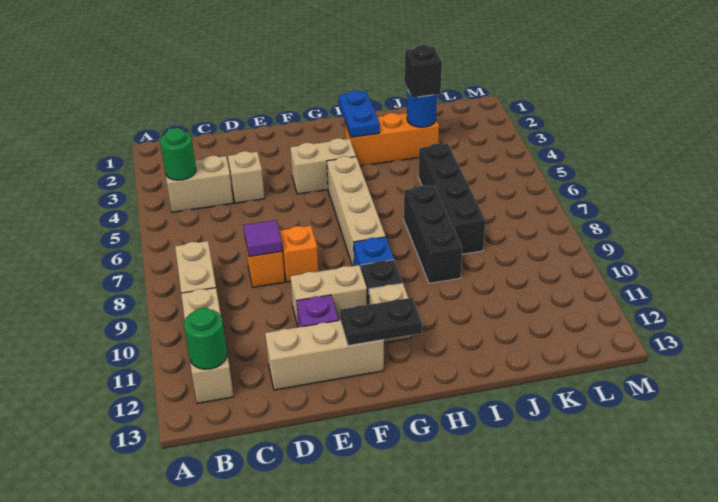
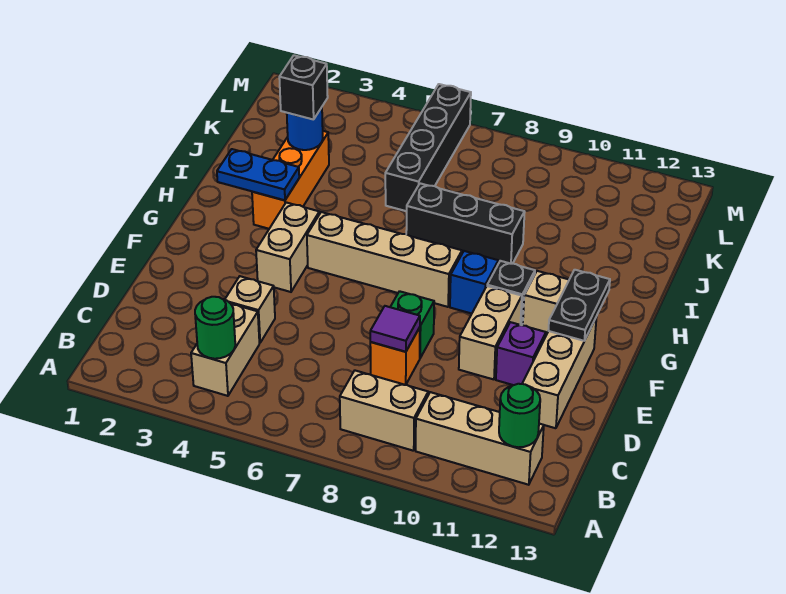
orange 1x1 brick [279,226,319,282] -> green 1x1 brick [391,291,434,358]
black 1x4 brick [418,143,486,254] -> black 1x4 brick turned to [385,84,471,211]

